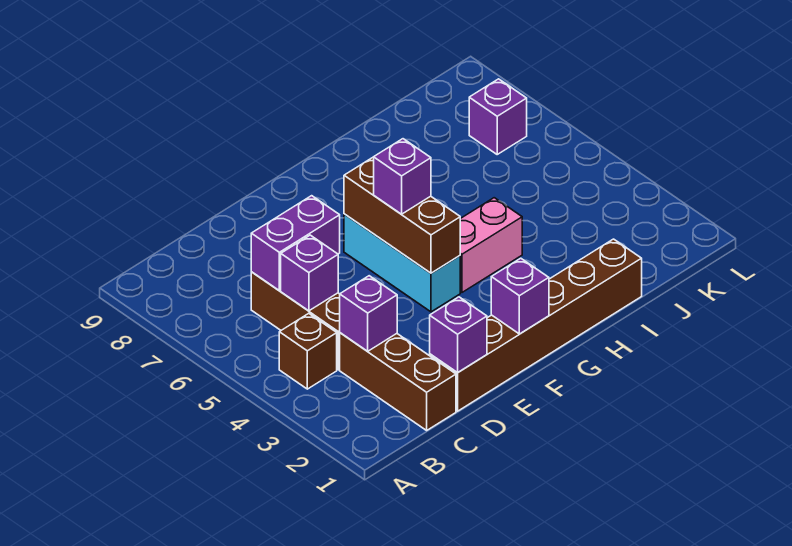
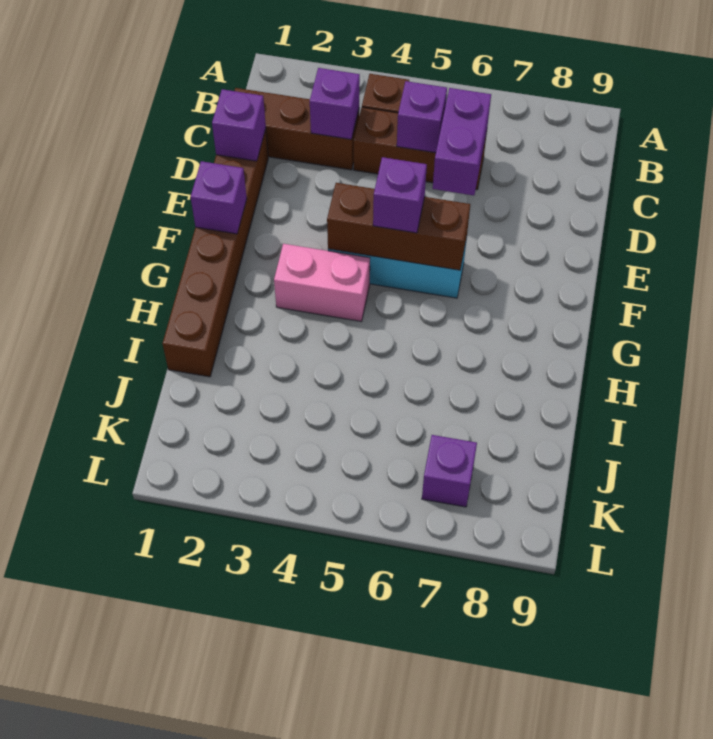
pink 1x2 brick [460,198,522,292] -> pink 1x2 brick turned to [274,244,370,321]

